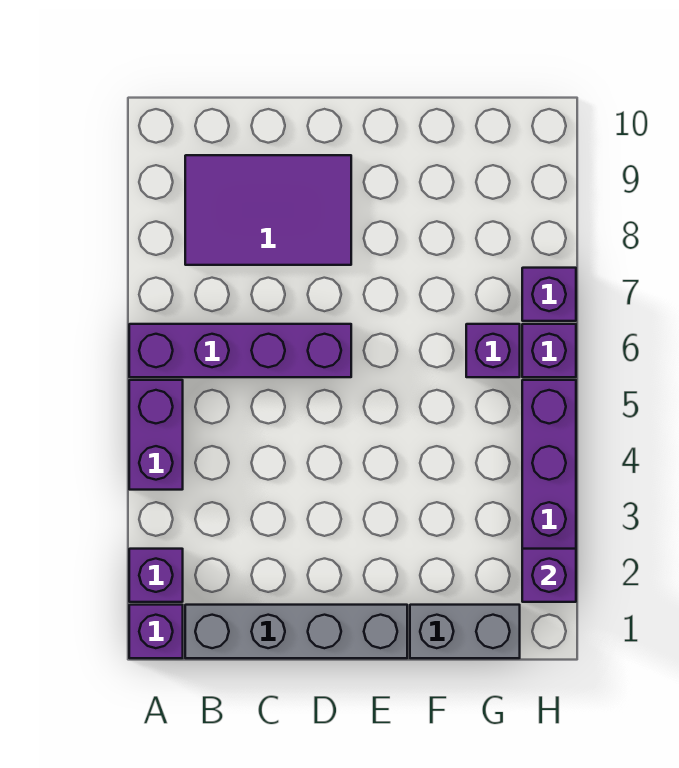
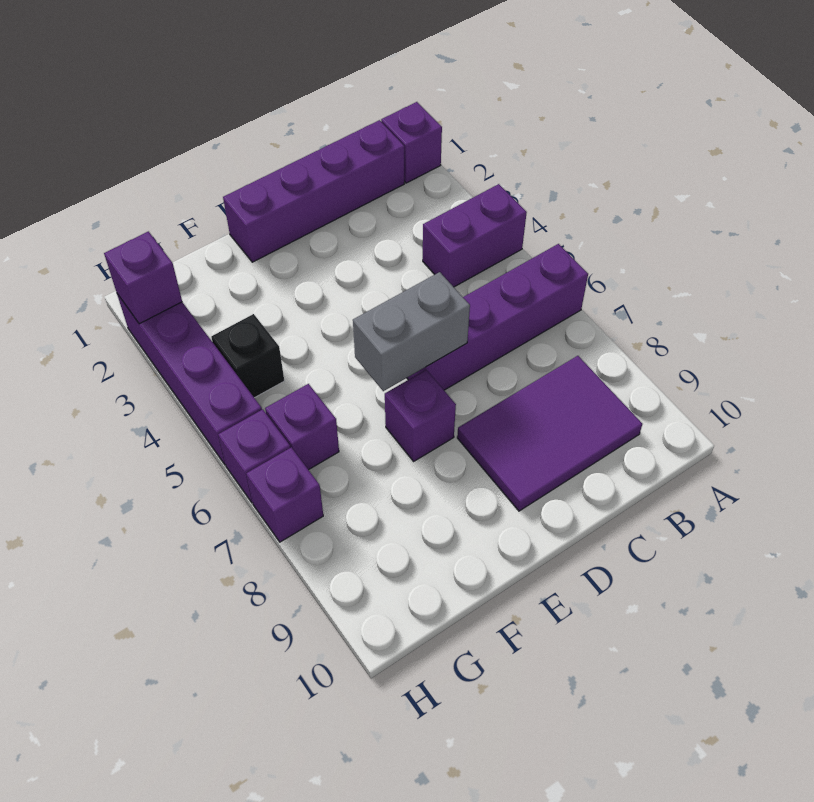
purple 1x1 brick [129,549,183,602] -> purple 1x1 brick moved to [385,370,456,461]
purple 1x2 brick [129,380,183,490] -> purple 1x2 brick turned to [423,184,527,287]
grey 1x4 brick [185,605,407,658] -> purple 1x4 brick [223,120,404,262]
grey 1x2 brick [410,605,520,658] -> grey 1x2 brick moved to [353,272,470,391]
none -> black 1x1 brick [211,314,284,398]

